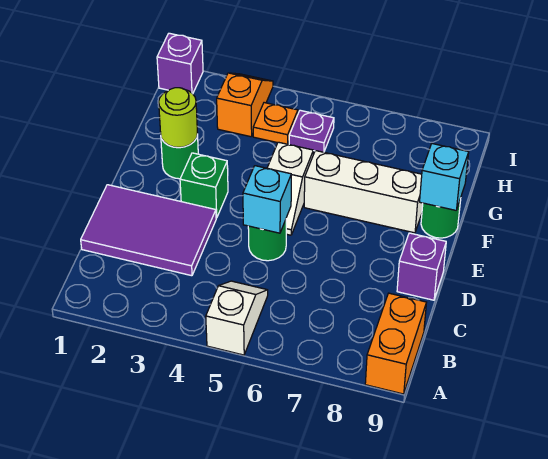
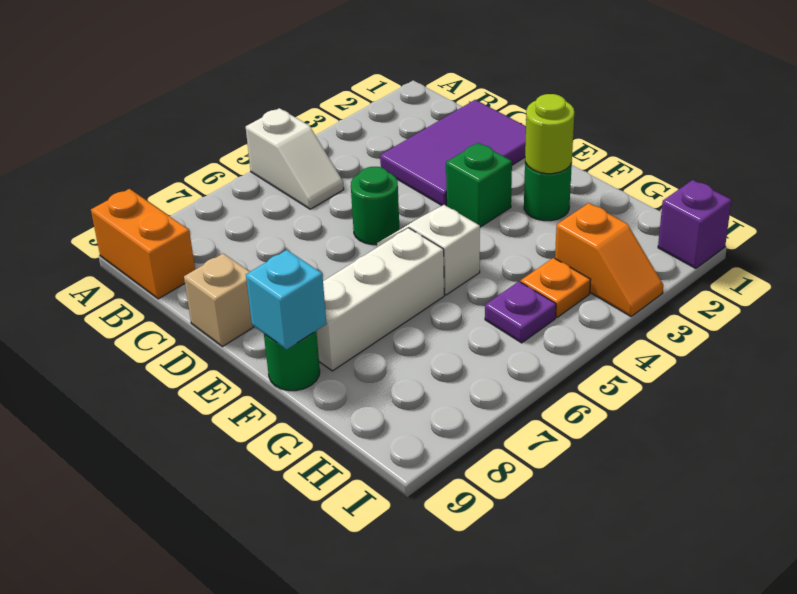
cyan 1x1 brick [243,166,291,233] -> none
purple 1x1 brick [397,233,446,300] -> tan 1x1 brick [184,254,254,347]

